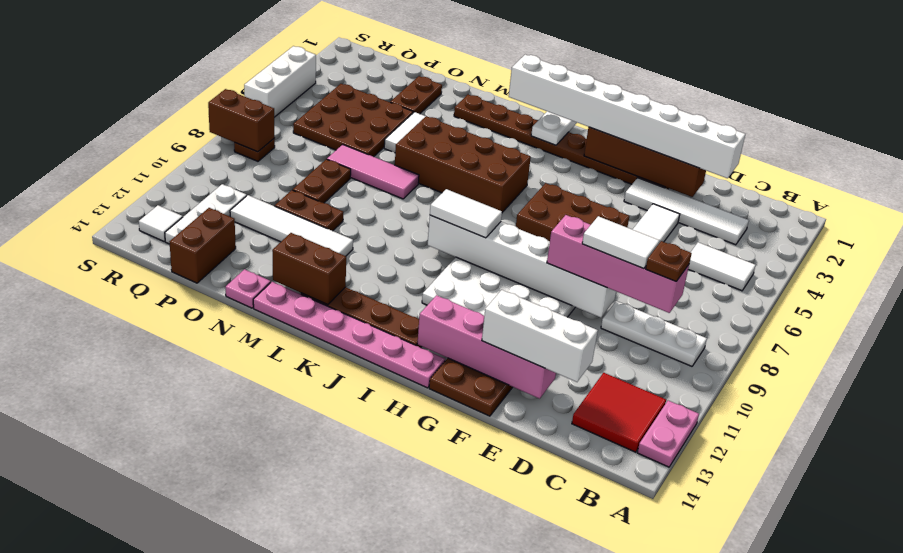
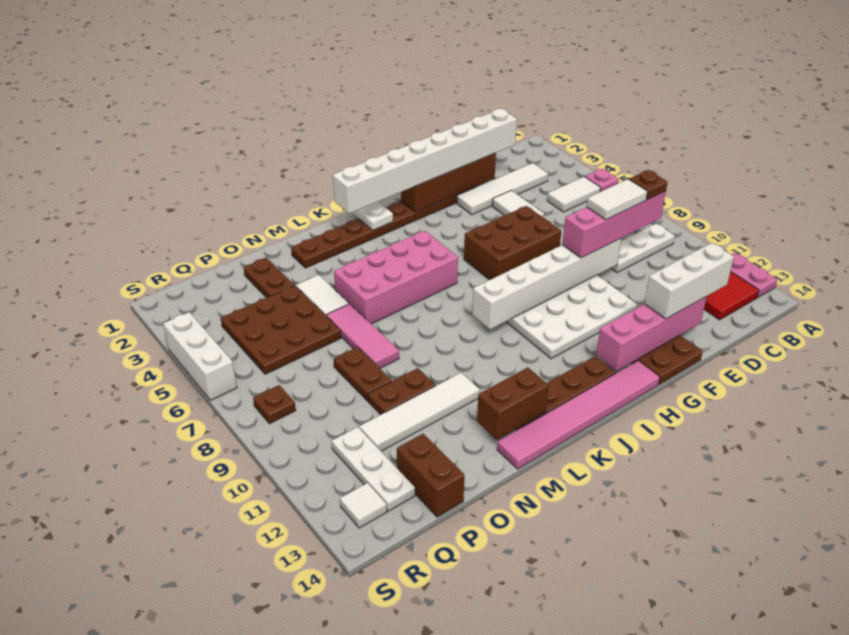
pink 1x6 plate [253,282,445,388] -> pink 1x6 tile [497,361,660,469]
white 1x2 tile [430,189,502,238] -> none
brown 2x4 brick [395,116,531,212] -> pink 2x4 brick [334,231,458,324]
pink 1x3 tile [327,145,419,199] -> pink 1x3 tile turned to [327,304,399,368]
pink 1x1 plate [225,269,271,308] -> pink 1x1 plate moved to [585,169,619,192]
brown 1x2 brick [208,89,275,152] -> none

